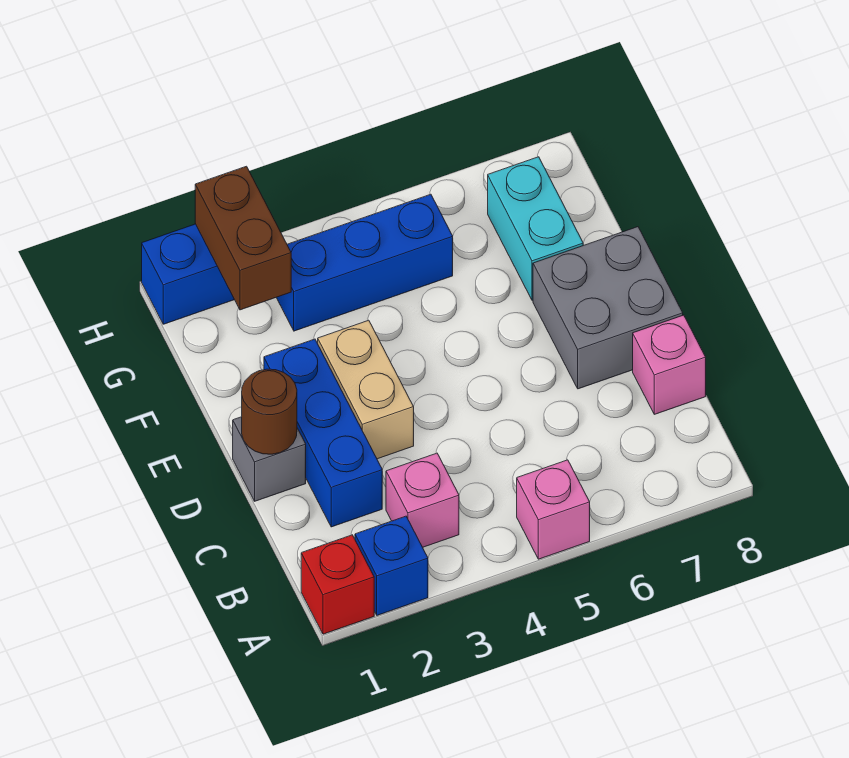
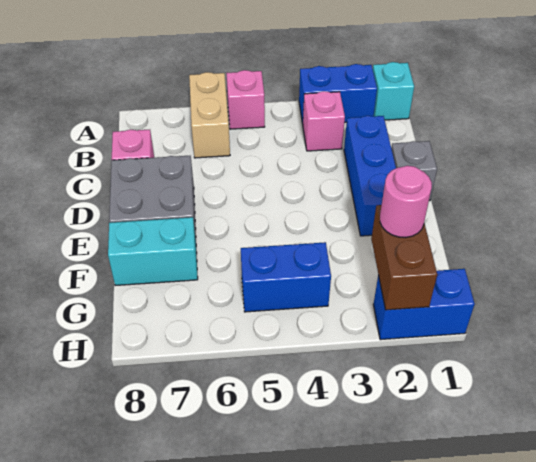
red 1x1 brick [301,535,374,634] -> cyan 1x1 brick [373,62,414,120]
blue 1x1 brick [355,516,428,615] -> blue 1x2 brick [299,64,377,124]
brown 1x1 round brick [242,369,297,454] -> none
tan 1x2 brick [318,320,414,459] -> tan 1x2 brick moved to [189,72,230,158]
cyan 1x2 brick [488,157,583,300] -> cyan 1x2 brick turned to [108,217,198,286]
none -> pink 1x1 round brick [380,166,432,238]
blue 1x3 brick [276,194,453,331] -> blue 1x2 brick [241,242,331,312]

